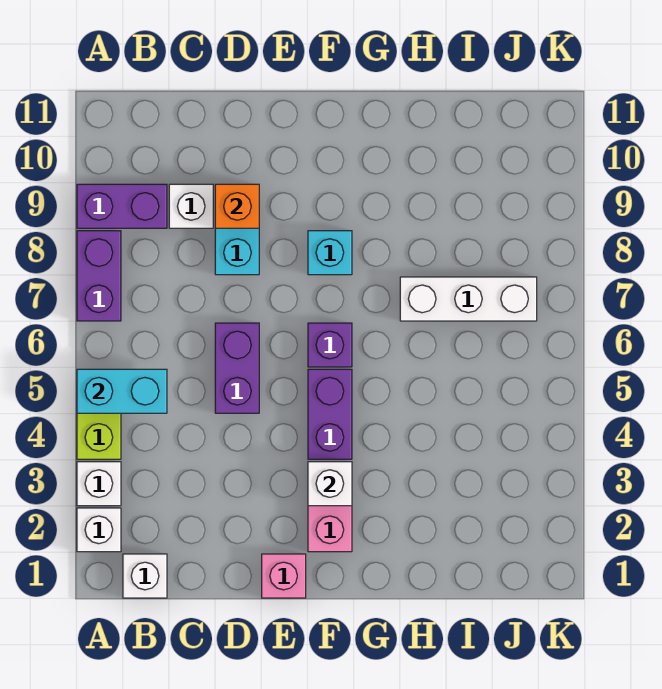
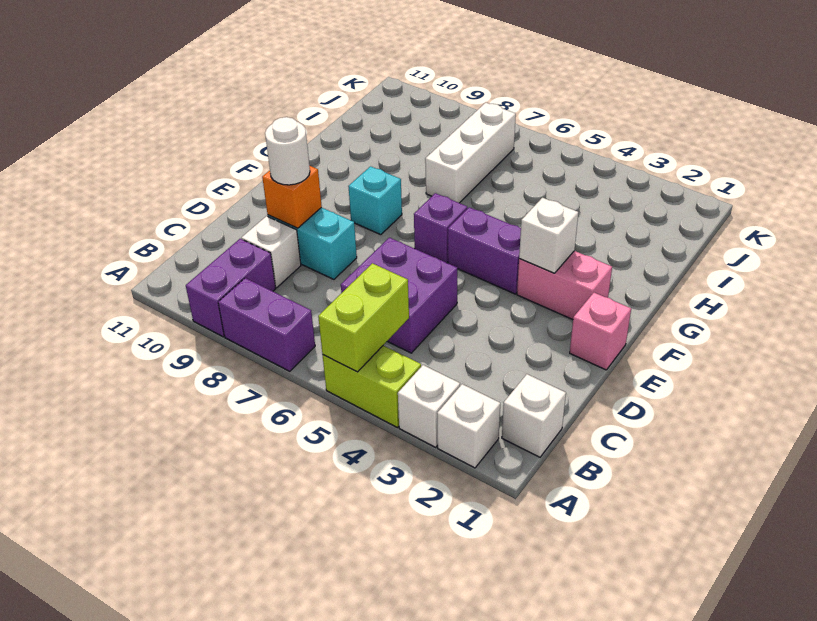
cyan 1x2 brick [77,369,167,413] -> lime 1x2 brick [318,263,409,372]
purple 1x2 brick [215,323,259,413] -> purple 2x2 brick [341,238,458,353]
none -> white 1x1 round brick [265,117,310,185]

